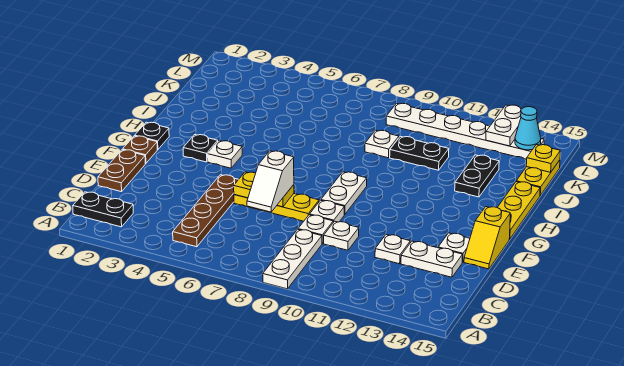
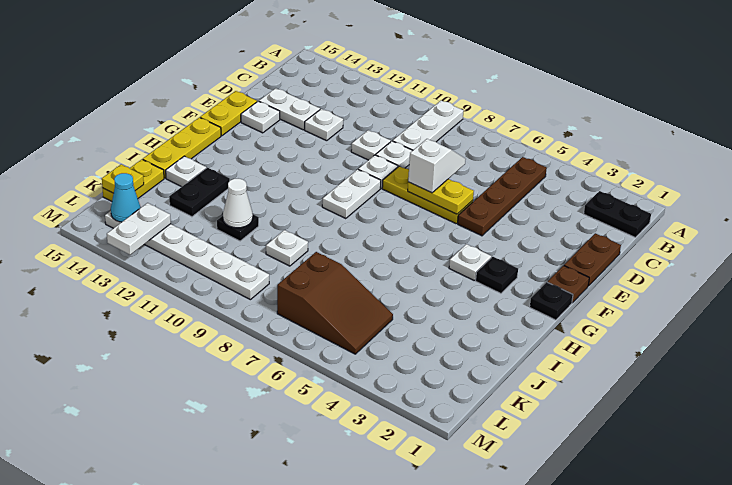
yellow 1x2 slope [464,207,510,269] -> yellow 1x2 plate [200,91,257,136]
none -> white 1x1 plate [166,156,206,187]
black 1x2 plate [390,136,449,170] -> black 1x1 plate [217,215,259,241]
none -> white 1x1 cone [223,179,253,228]
none -> brown 2x3 slope [277,252,393,354]

